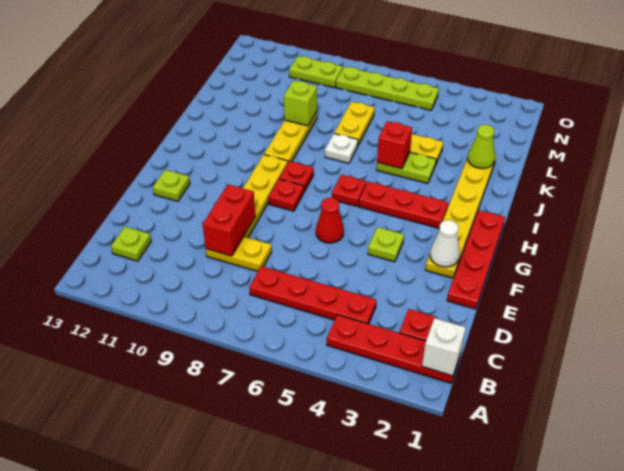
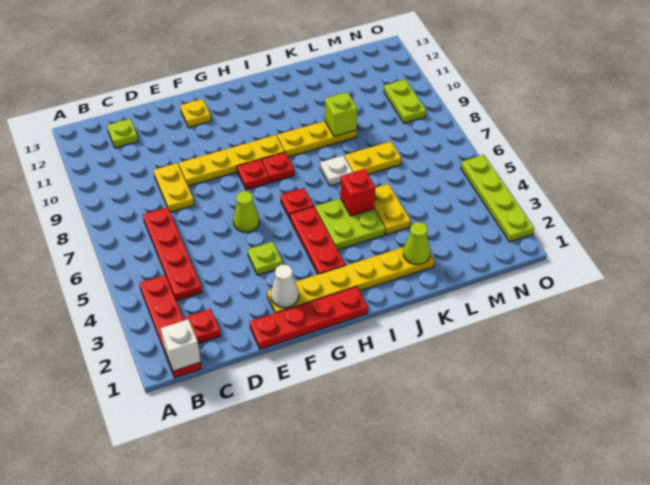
red 1x2 brick [203,185,255,256] -> none
red 1x1 cone [316,198,344,243] -> lime 1x1 cone [233,191,259,232]
lime 1x1 plate [153,170,190,201] -> yellow 1x1 plate [180,99,211,128]
lime 1x2 plate [376,152,436,183] -> lime 2x2 plate [315,198,385,250]
lime 1x4 plate [336,67,439,110] -> lime 1x4 plate moved to [461,155,534,242]

